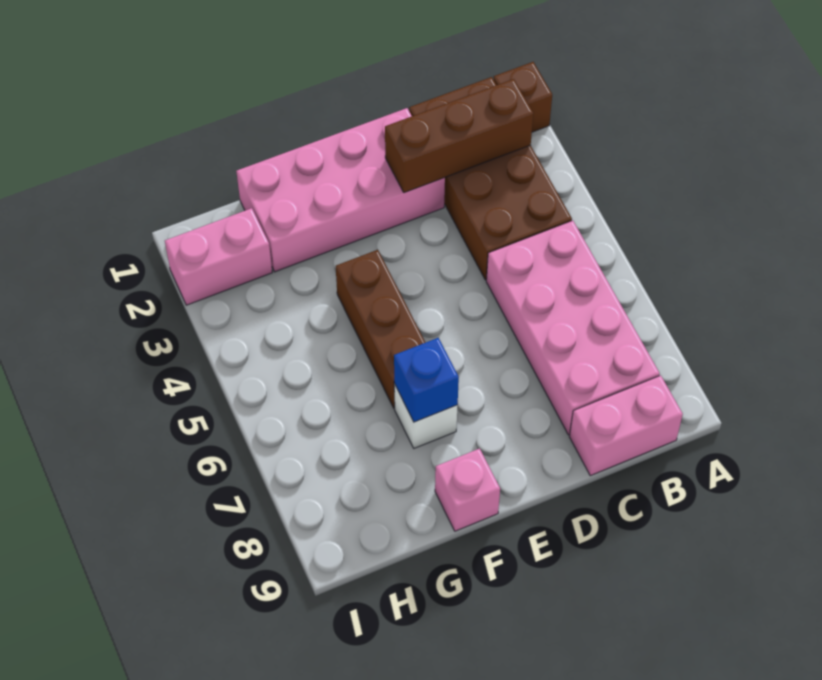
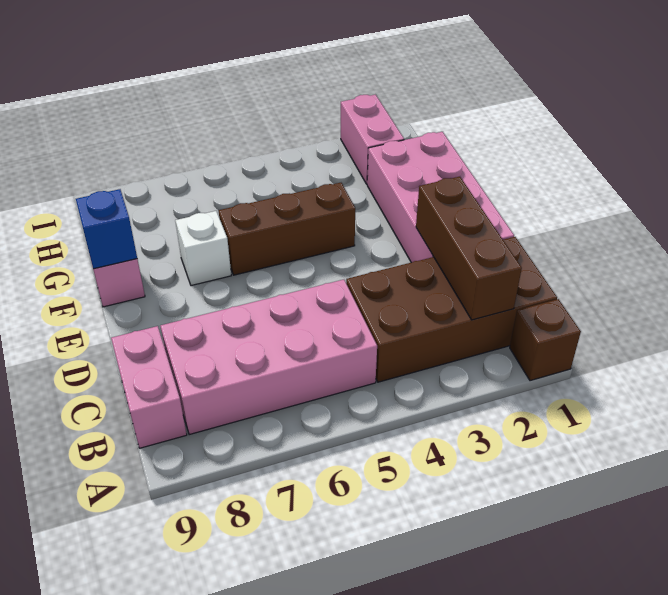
blue 1x1 brick [394,338,459,422] -> blue 1x1 brick moved to [76,189,137,269]

